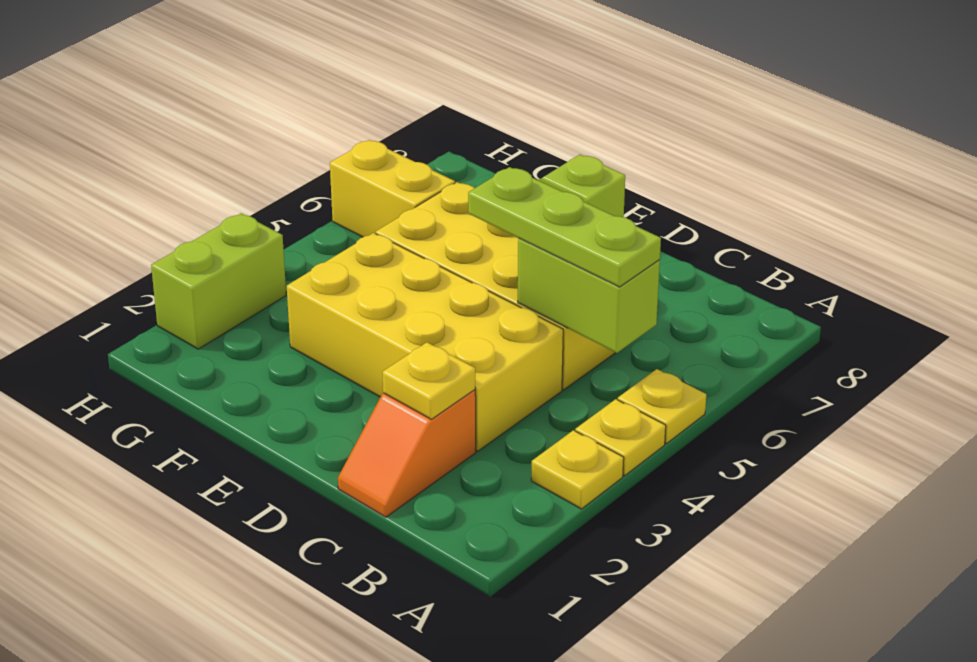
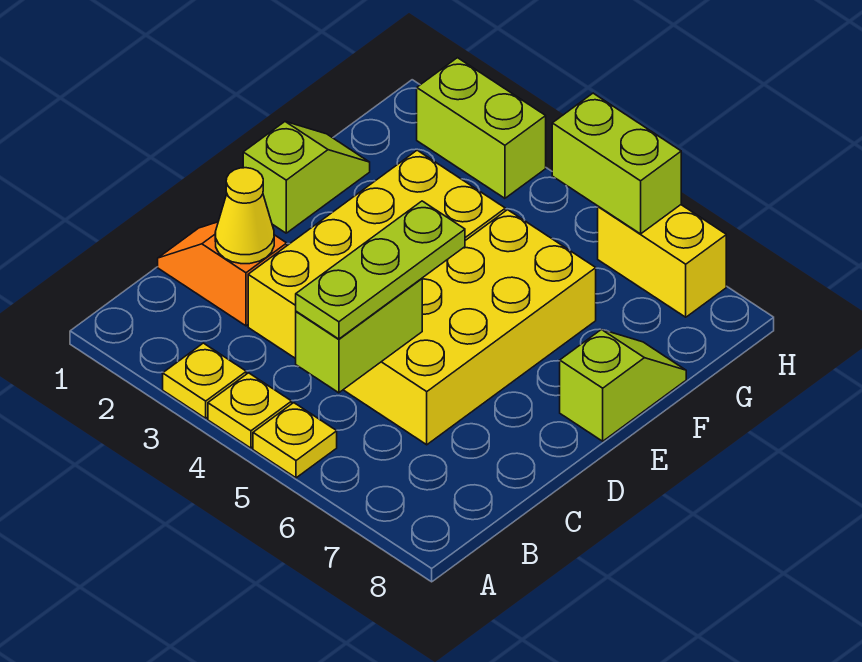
yellow 1x1 plate [382,342,475,419] -> yellow 1x1 cone [215,168,274,264]
none -> lime 1x2 slope [243,122,370,233]
yellow 1x2 brick [330,140,455,237] -> yellow 1x2 brick turned to [598,205,726,317]
none -> lime 1x2 brick [552,93,681,234]

